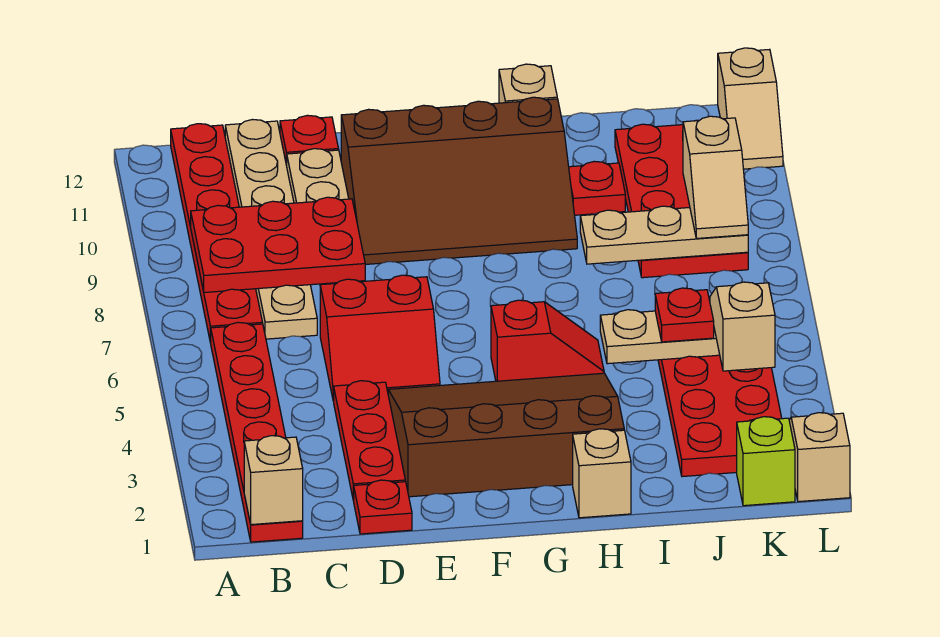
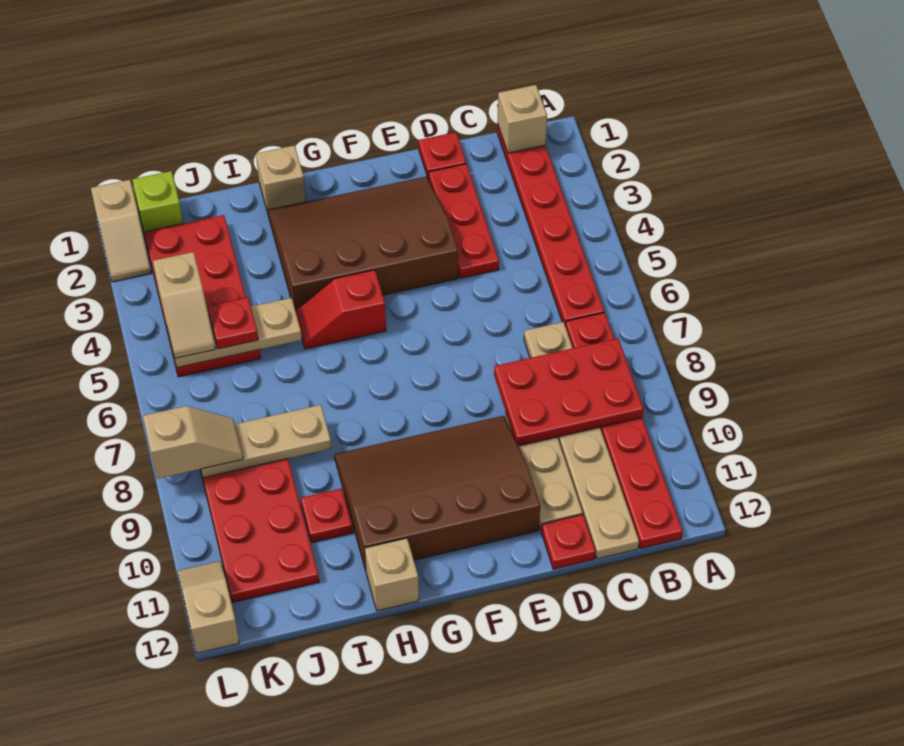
red 2x2 slope [320,275,440,401] -> none
brown 3x4 slope [388,373,624,497] -> brown 3x4 slope turned to [267,176,458,311]
tan 1x2 slope [683,116,748,238] -> tan 1x2 slope turned to [143,406,243,479]

